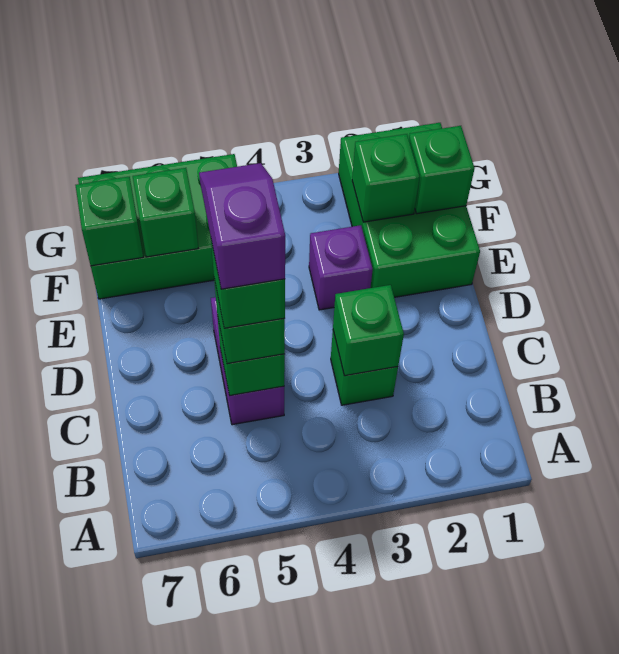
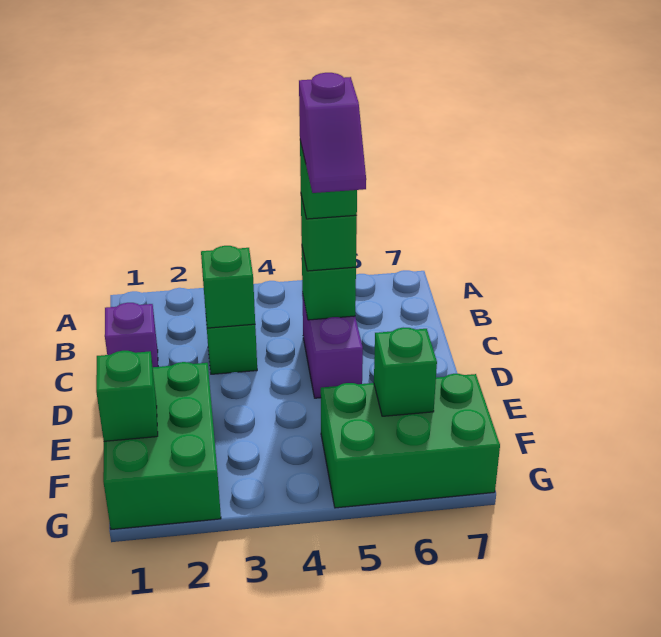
purple 1x1 brick [309,225,373,310] -> purple 1x1 brick moved to [105,303,158,367]
green 1x1 brick [352,134,420,222] -> none
green 1x1 brick [75,177,143,266] -> none

